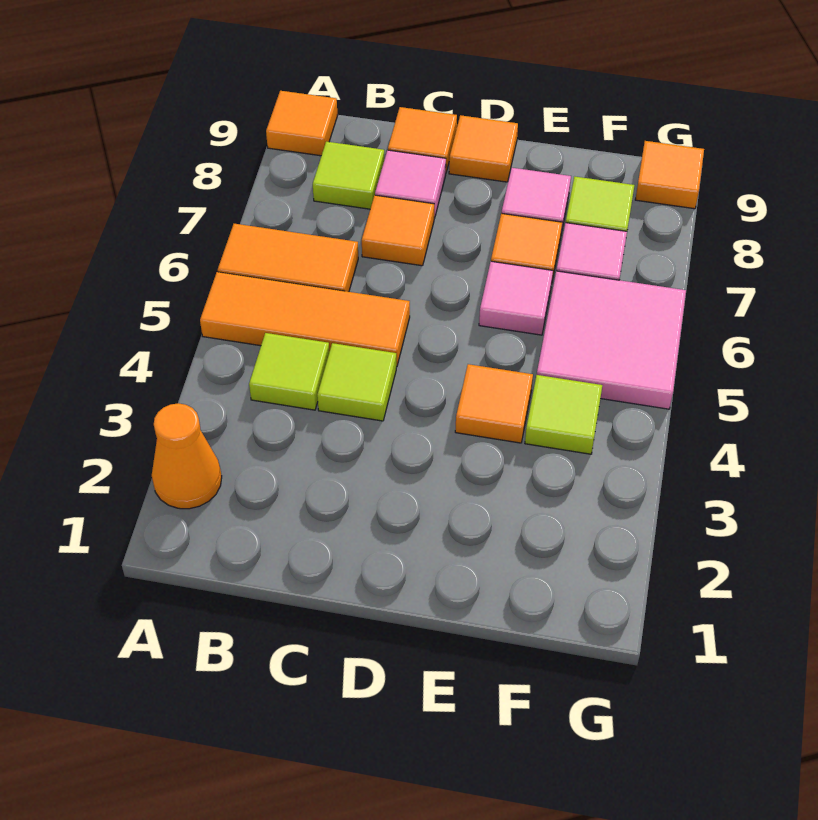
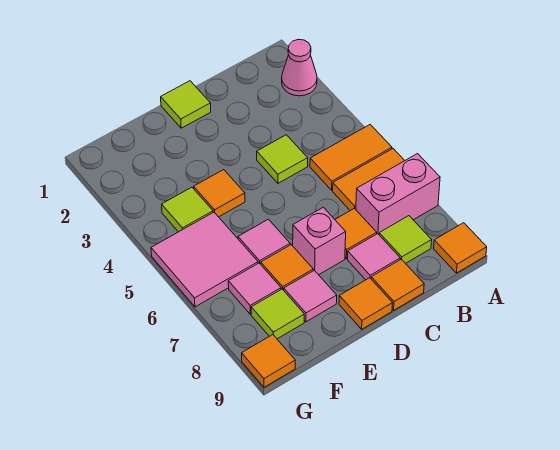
orange 1x1 cone [152,403,222,509] -> pink 1x1 cone [282,39,317,96]
orange 1x3 tile [200,272,410,367] -> orange 1x2 tile [310,125,392,190]
none -> pink 1x2 brick [356,154,440,234]
lime 1x1 tile [249,333,329,410] -> lime 1x1 tile moved to [161,81,211,128]
none -> pink 1x1 brick [293,207,346,275]

